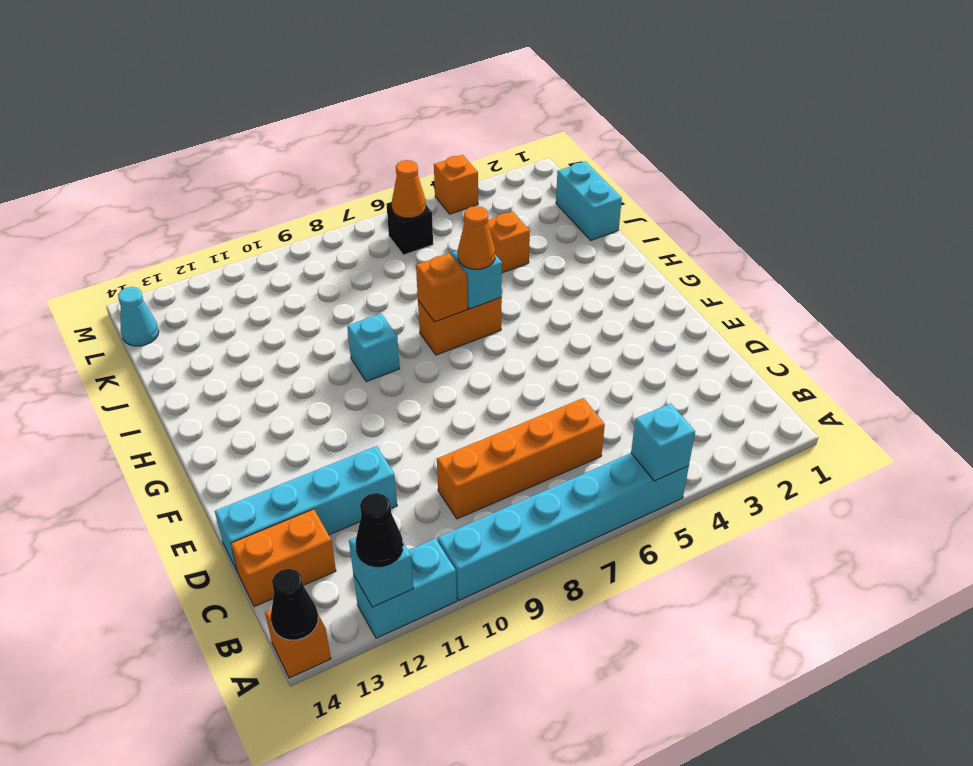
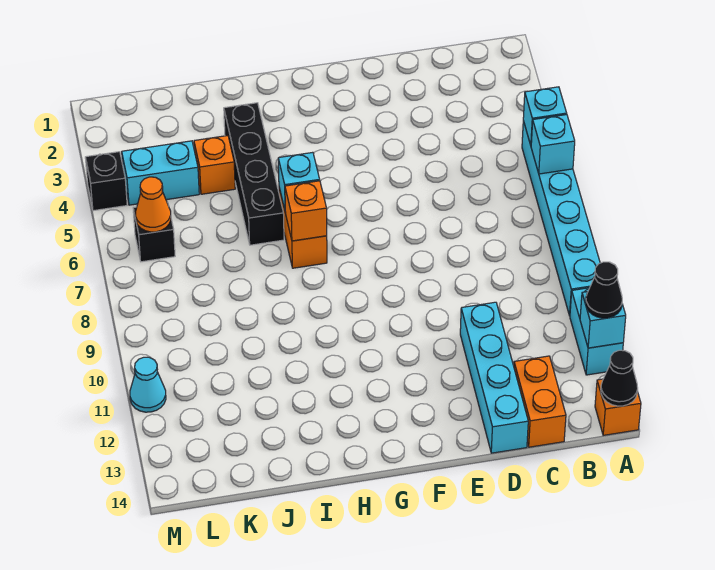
orange 1x4 brick [437,398,605,519] -> none
orange 1x1 cone [458,206,495,269] -> none
cyan 1x1 brick [347,314,400,382] -> cyan 1x1 brick moved to [531,115,575,174]
none -> black 1x4 brick [224,103,284,245]
cyan 1x2 brick [556,161,622,240] -> cyan 1x2 brick moved to [122,141,199,205]
cyan 1x1 cone [118,287,159,346] -> cyan 1x1 cone moved to [130,357,166,412]
orange 1x1 brick [434,155,478,214] -> black 1x1 brick [85,152,127,211]

